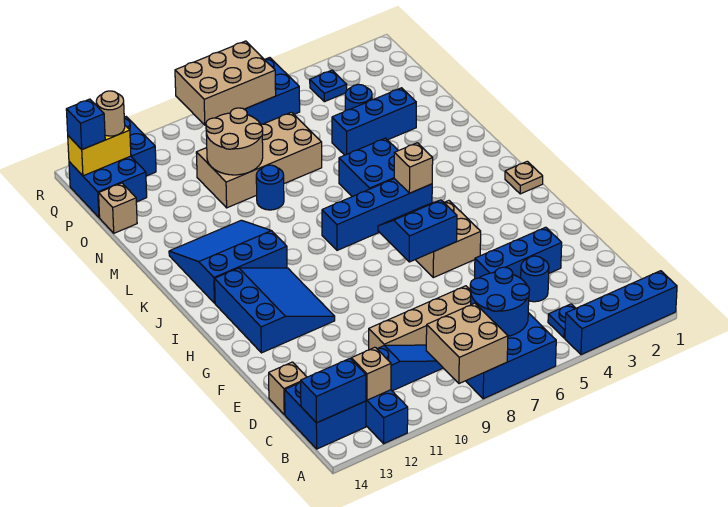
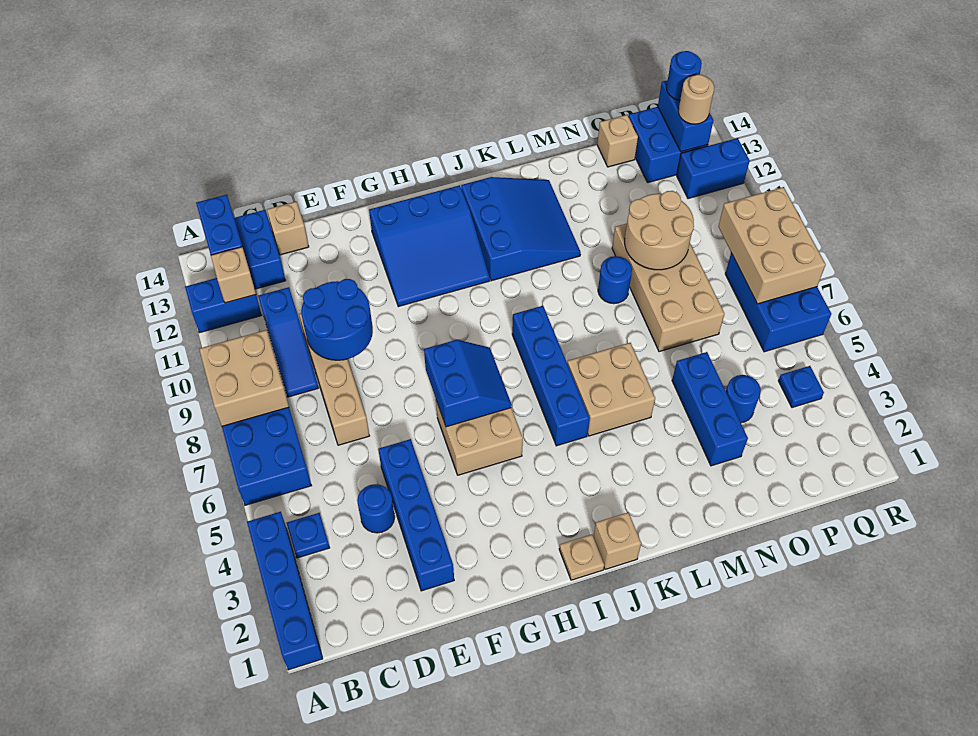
blue 2x2 round brick [470,267,529,336] -> blue 2x2 round brick moved to [301,279,373,360]
blue 1x3 brick [475,227,562,279] -> blue 1x4 brick [378,439,454,591]
tan 1x1 brick [394,143,433,193] -> tan 1x1 brick moved to [593,512,641,569]
blue 2x2 brick [339,138,398,197] -> tan 2x2 brick [567,343,655,436]
yellow 1x2 brick [68,126,131,176] -> blue 1x2 brick [658,80,713,152]
blue 1x1 brick [66,99,105,149] -> blue 1x1 round brick [666,51,702,100]

